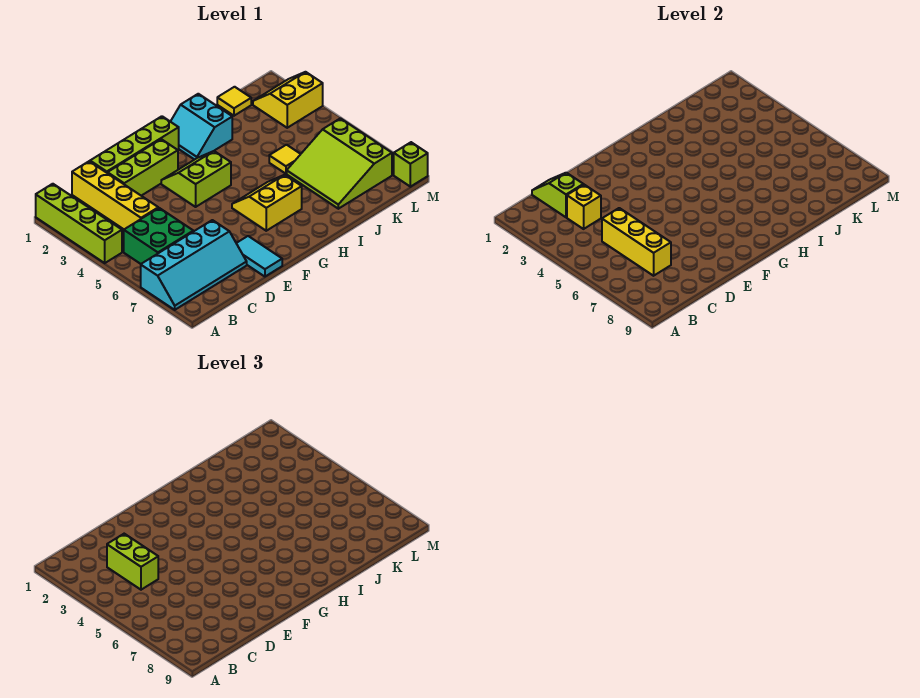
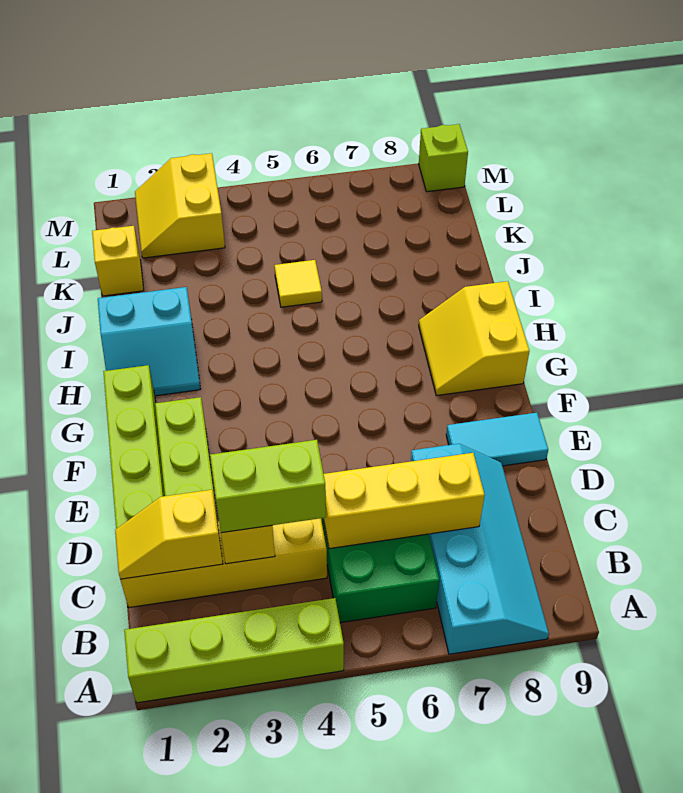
lime 1x2 slope [532,173,583,217] -> yellow 1x2 slope [115,490,223,579]
lime 2x2 slope [161,151,231,207] -> none
yellow 2x2 slope [232,175,302,231] -> yellow 2x2 slope moved to [419,281,529,396]
lime 3x3 slope [287,118,392,209] -> none
yellow 1x1 tile [217,87,251,116] -> yellow 1x1 brick [92,226,144,296]

